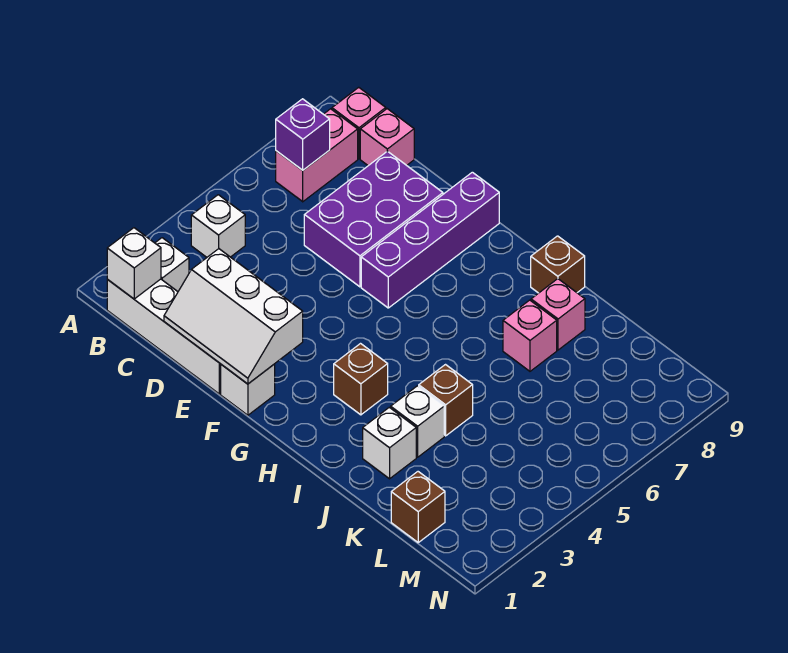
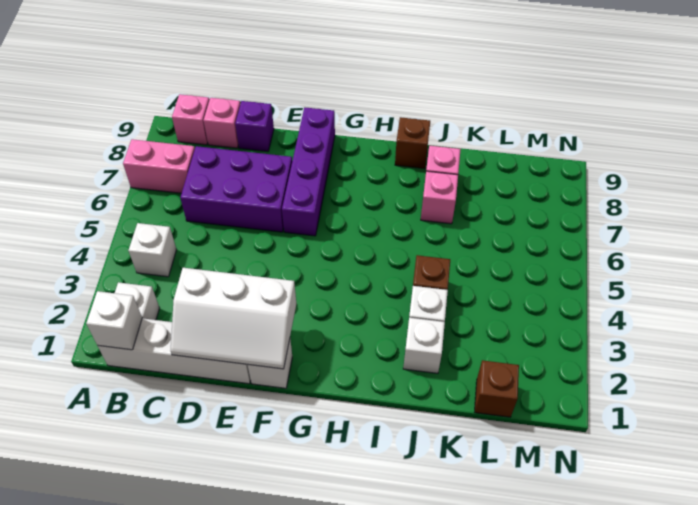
pink 1x2 brick [276,109,358,202] -> pink 1x2 brick turned to [123,139,195,193]
purple 1x1 brick [276,99,330,170] -> purple 1x1 brick moved to [235,101,274,151]
purple 2x3 brick [304,151,443,287] -> purple 2x3 brick turned to [180,146,292,232]
brown 1x1 brick [334,344,388,415] -> none

